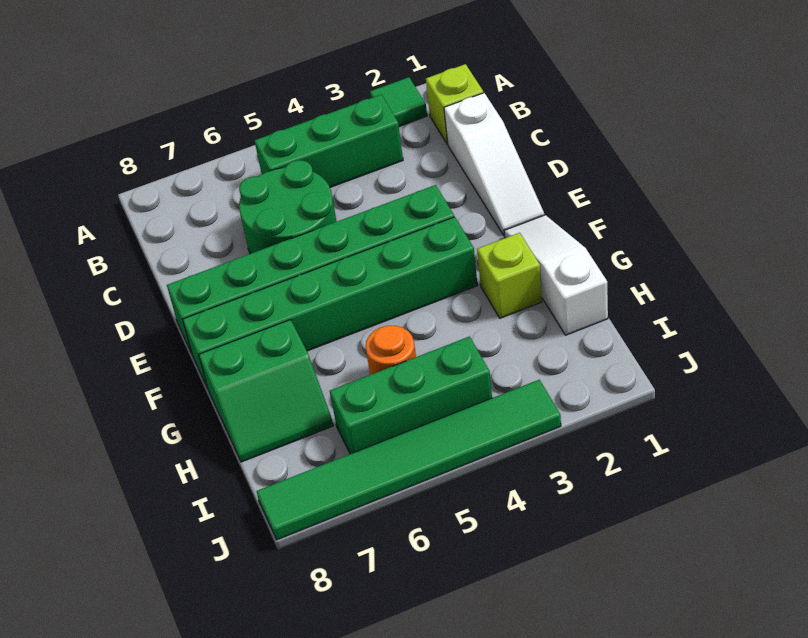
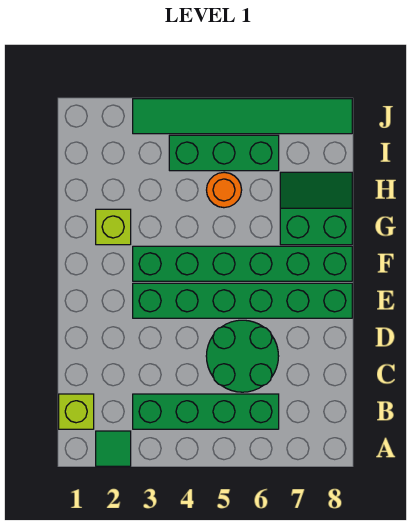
green 1x3 brick [255,95,403,187] -> green 1x4 brick [133,394,279,429]
white 1x3 slope [444,93,544,236] -> none
white 1x3 slope [504,215,608,335] -> none

